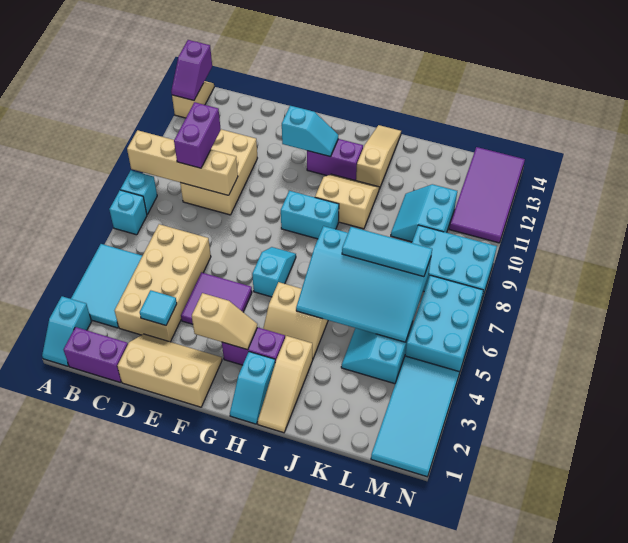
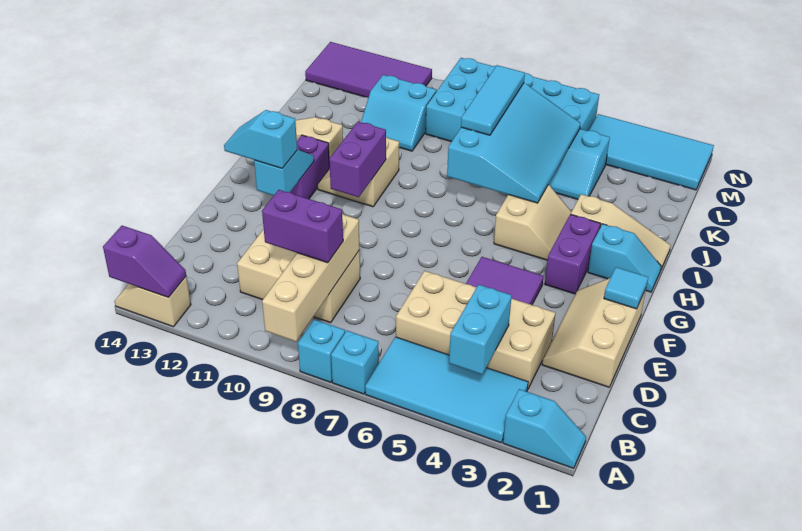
cyan 2x3 tile [71,244,142,328] -> cyan 2x4 tile [365,337,528,443]
purple 1x2 brick [64,327,128,383] -> purple 1x2 brick moved to [329,122,386,197]
cyan 1x1 tile [140,290,177,325] -> cyan 1x1 tile moved to [604,267,648,309]
tan 1x2 slope [192,293,257,350] -> none
cyan 1x2 slope [252,247,296,297] -> cyan 1x2 slope moved to [224,110,297,168]
cyan 1x2 brick [281,191,339,239] -> cyan 1x2 brick moved to [449,285,512,374]

